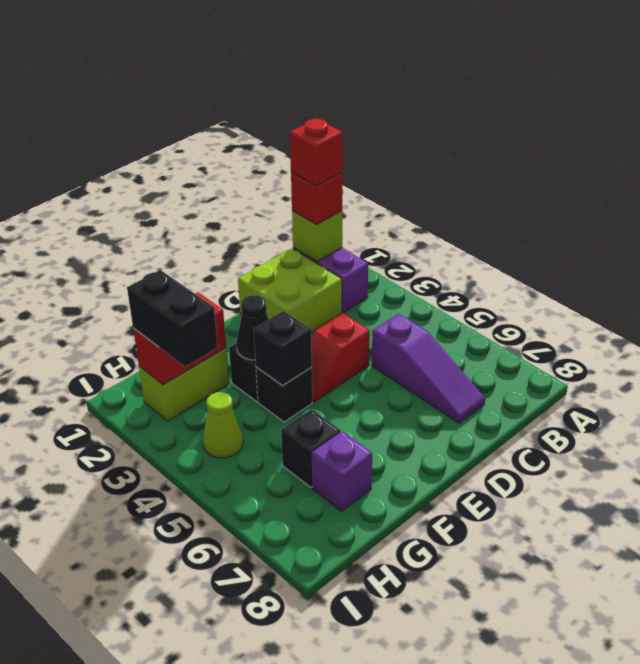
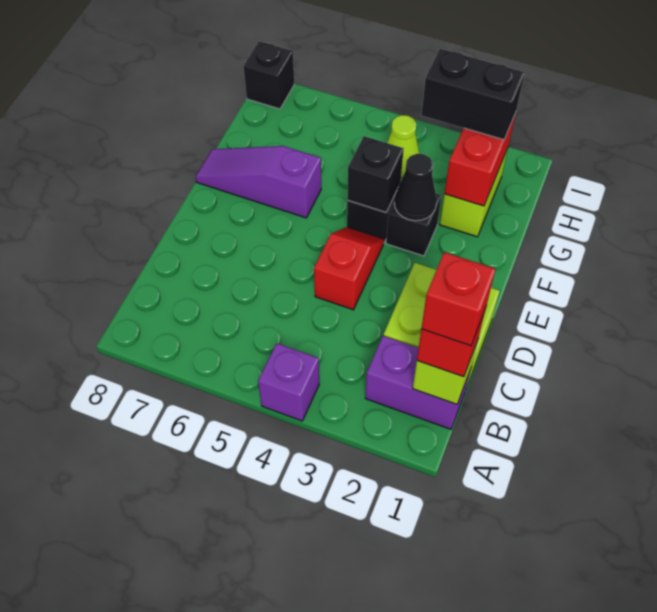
purple 1x3 slope [372,314,485,423] -> purple 1x3 slope moved to [196,146,321,218]
black 1x1 brick [281,409,341,487] -> black 1x1 brick moved to [243,41,294,109]
purple 1x1 brick [312,431,372,511] -> purple 1x1 brick moved to [258,343,319,421]

